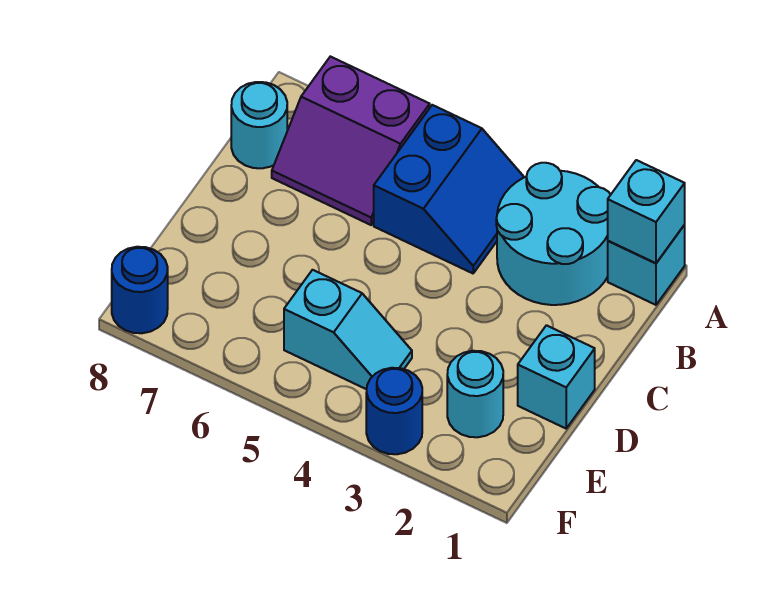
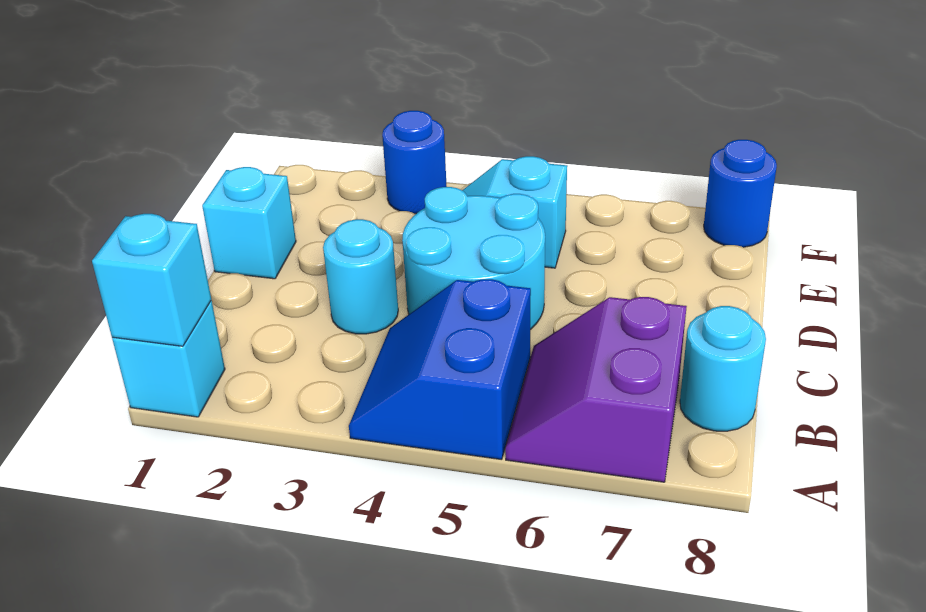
cyan 2x2 round brick [496,163,611,305] -> cyan 2x2 round brick moved to [402,187,545,330]
purple 2x2 slope [272,56,430,225] -> purple 2x2 slope turned to [505,297,687,482]
cyan 1x1 round brick [447,351,503,437] -> cyan 1x1 round brick moved to [323,219,398,334]

